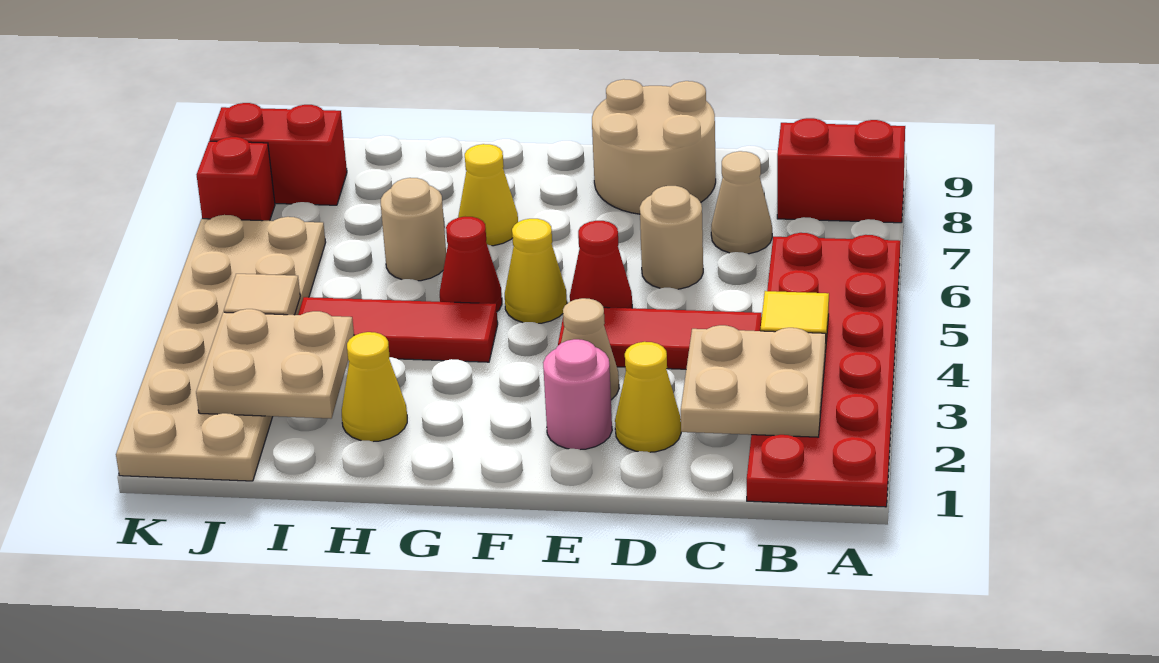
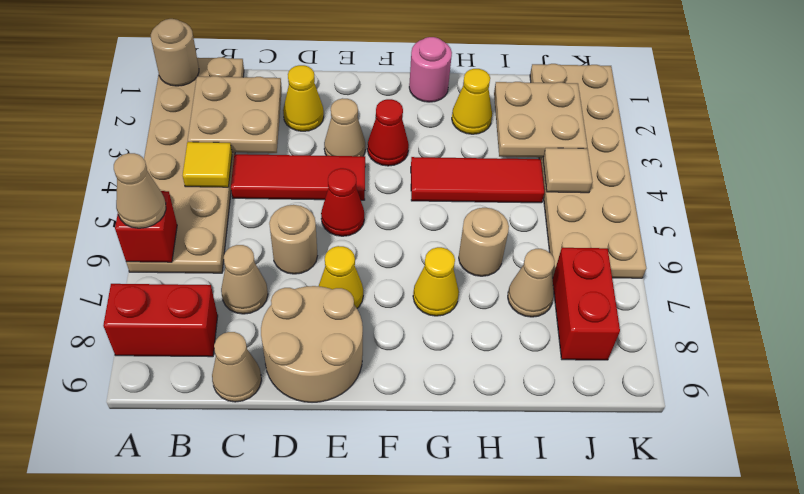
red 2x6 plate [747,233,900,507] -> tan 2x6 plate [126,57,244,273]
none -> tan 1x1 round brick [151,19,199,86]
none -> tan 1x1 cone [114,153,166,228]
none -> tan 1x1 cone [212,332,261,402]
pink 1x1 round brick [543,339,612,450] -> pink 1x1 round brick moved to [409,37,452,102]
yellow 1x1 cone [505,219,567,323] -> yellow 1x1 cone moved to [319,246,363,308]
red 1x1 cone [440,217,502,311] -> red 1x1 cone moved to [367,99,409,166]
none -> tan 1x1 cone [508,249,555,317]
red 1x2 brick [210,103,347,205] -> red 1x2 brick turned to [553,248,620,360]
red 1x1 brick [197,137,275,221] -> red 1x1 brick moved to [115,191,177,262]

